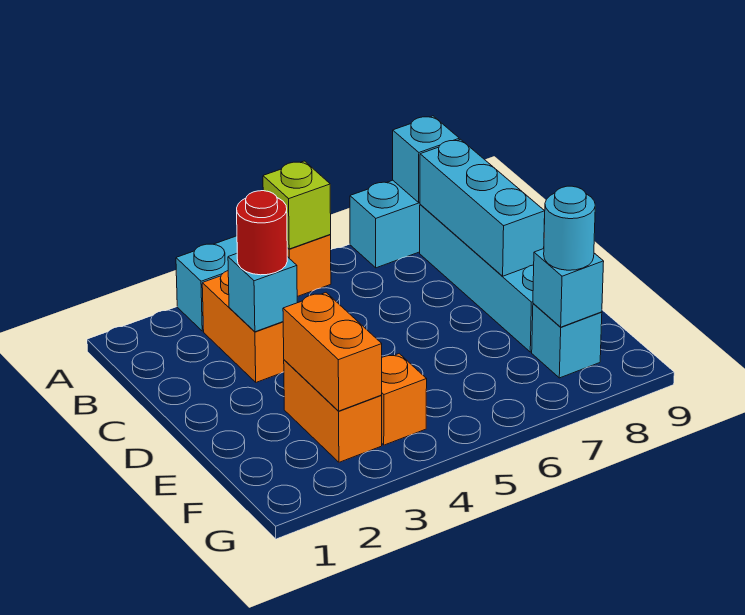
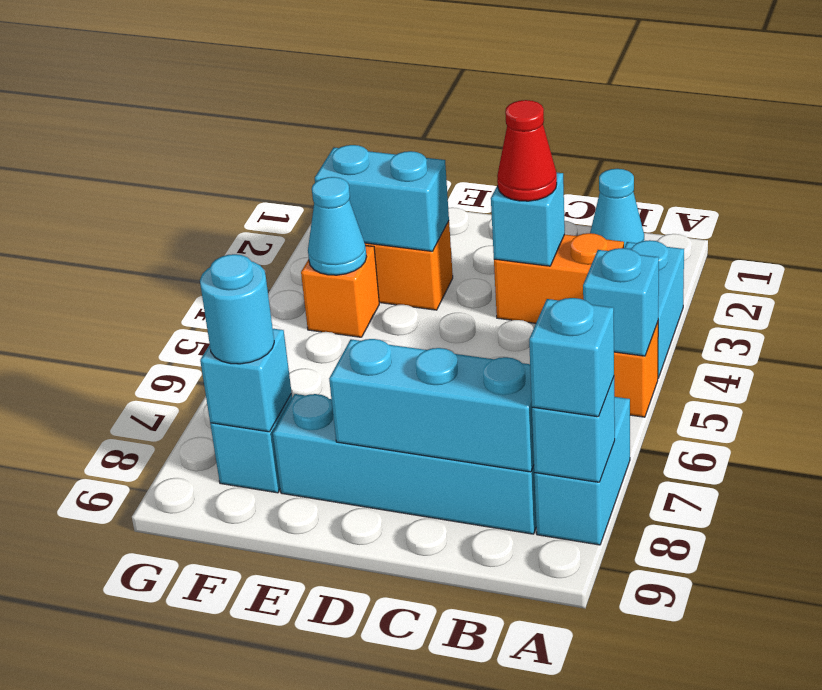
lime 1x1 brick [263,161,331,249] -> cyan 1x1 brick [583,248,659,356]
none -> cyan 1x1 brick [529,298,614,417]
none -> cyan 1x1 cone [590,169,644,248]
red 1x1 round brick [237,191,287,275] -> red 1x1 cone [497,100,557,201]
orange 1x2 brick [283,293,382,411] -> cyan 1x2 brick [315,145,449,251]
none -> cyan 1x1 cone [308,177,366,275]

